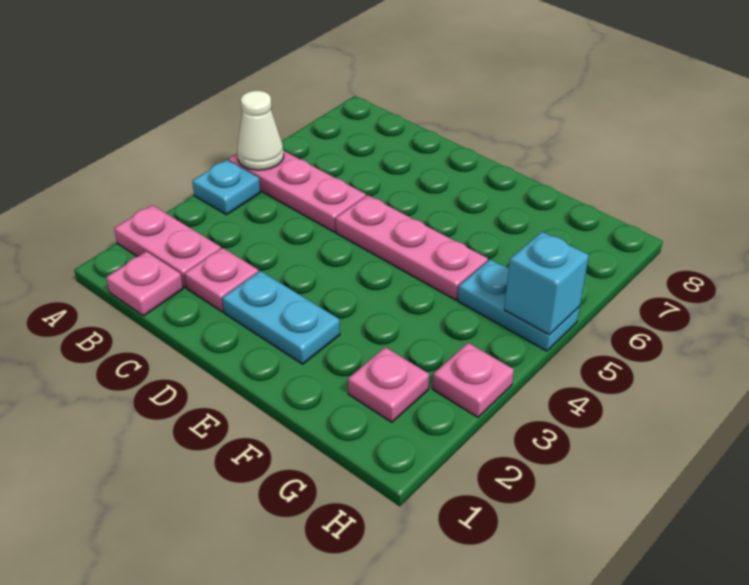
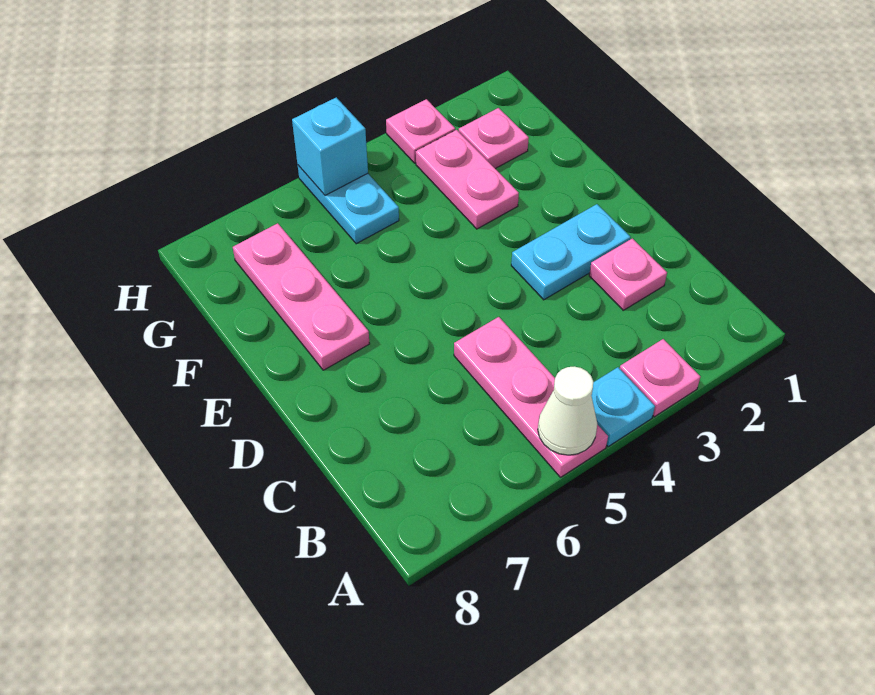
pink 1x2 plate [114,205,221,288] -> pink 1x2 plate moved to [416,130,519,229]
pink 1x1 plate [106,252,183,316] -> pink 1x1 plate moved to [620,339,701,417]
cyan 1x2 plate [222,271,340,364] -> cyan 1x2 plate turned to [511,204,631,300]
pink 1x3 plate [336,195,488,300] -> pink 1x3 plate moved to [233,223,370,370]

